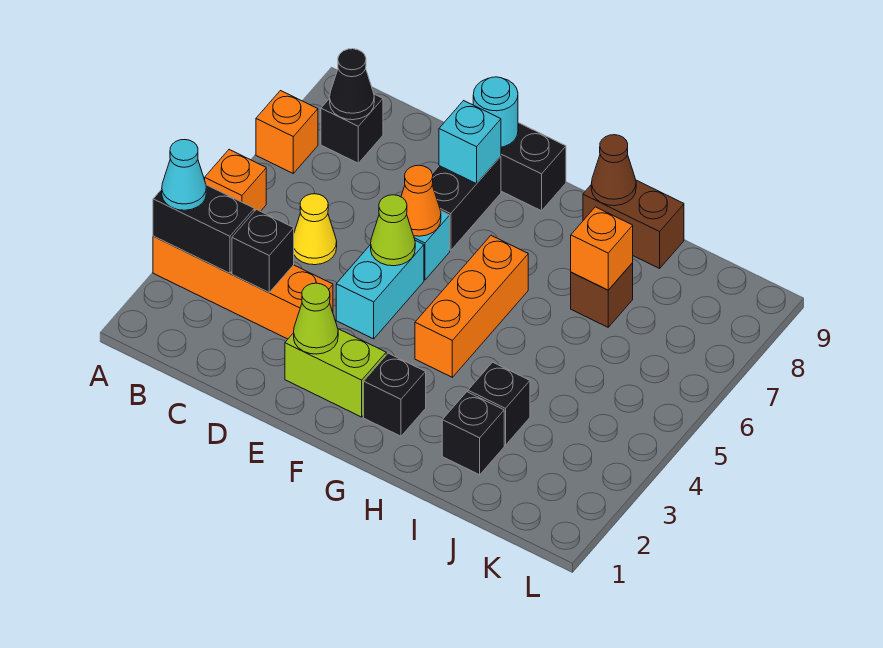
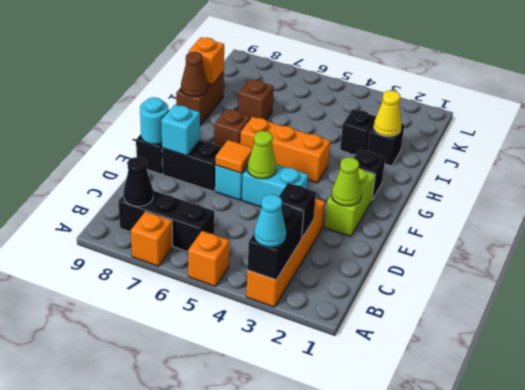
black 1x1 brick [321,94,383,163] -> black 1x3 brick [118,191,215,252]
yellow 1x1 cone [294,194,337,265] -> yellow 1x1 cone moved to [374,90,402,136]
orange 1x1 cone [401,165,441,236] -> orange 1x1 tile [216,140,253,173]
none -> brown 1x1 brick [214,109,251,147]
orange 1x1 brick [571,207,633,290] -> orange 1x1 brick moved to [189,37,224,85]

